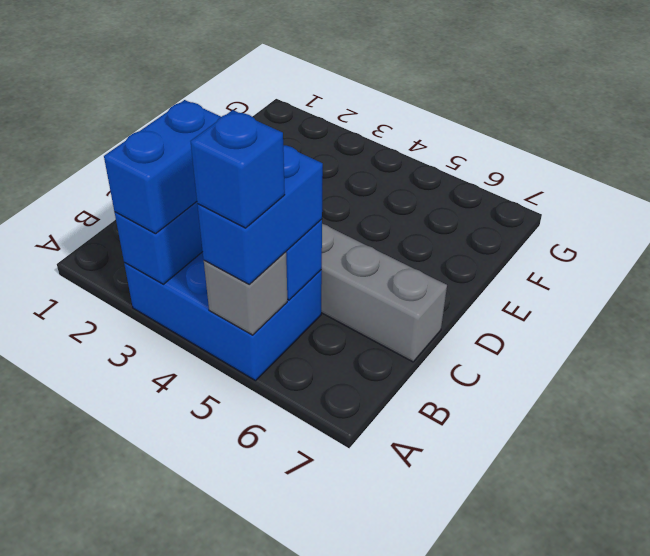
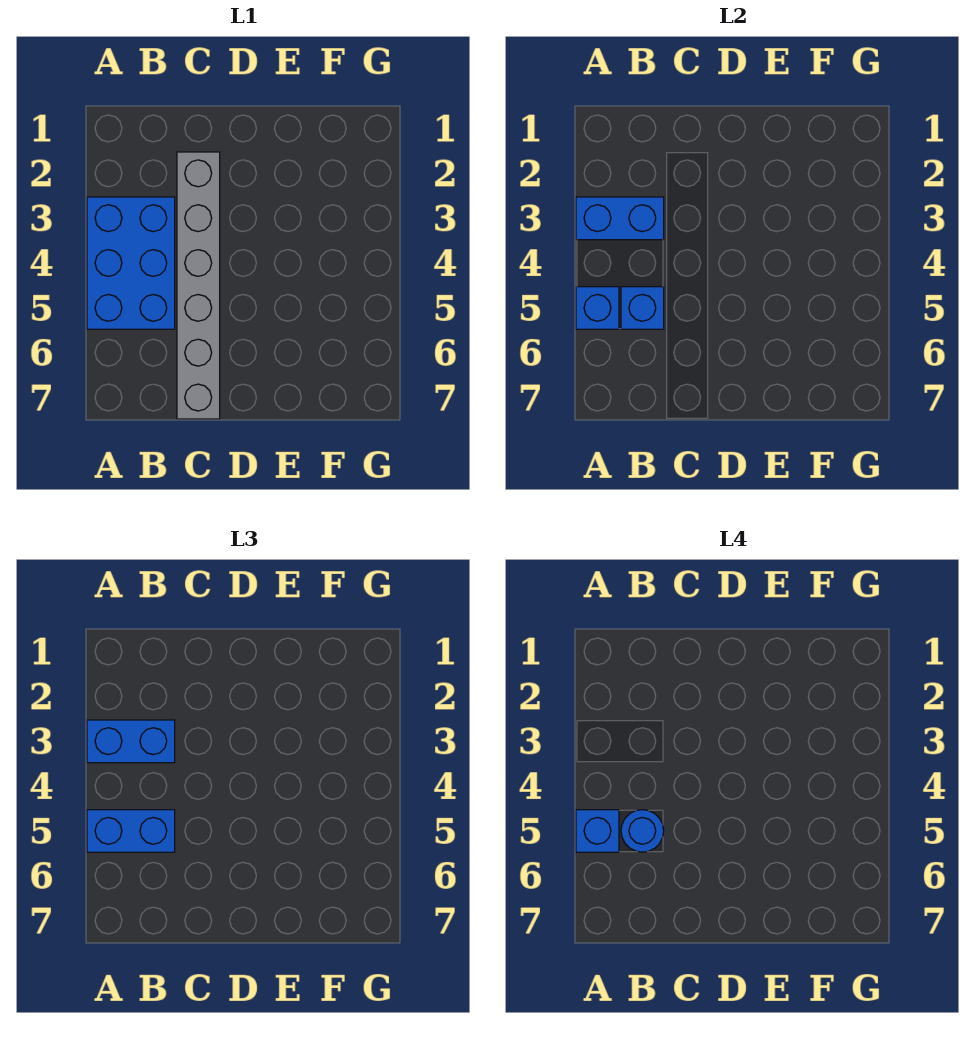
grey 1x1 brick [204,252,287,335] -> blue 1x1 brick [576,287,619,329]
none -> blue 1x1 round brick [621,810,664,852]

